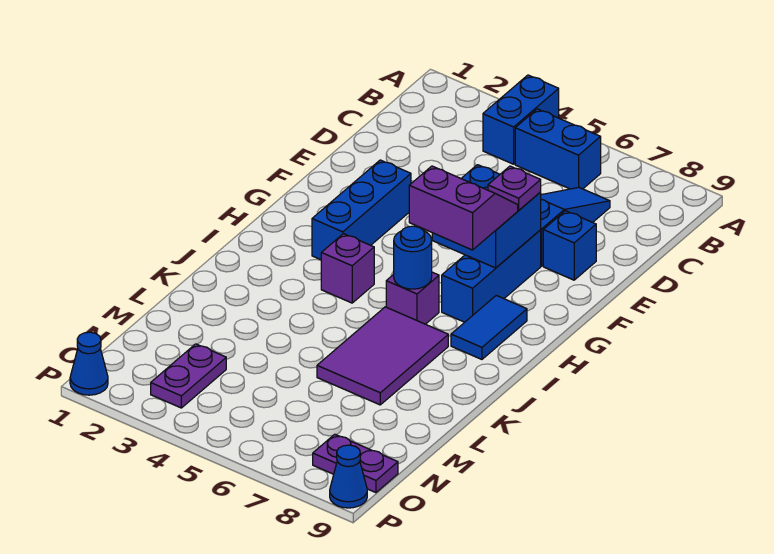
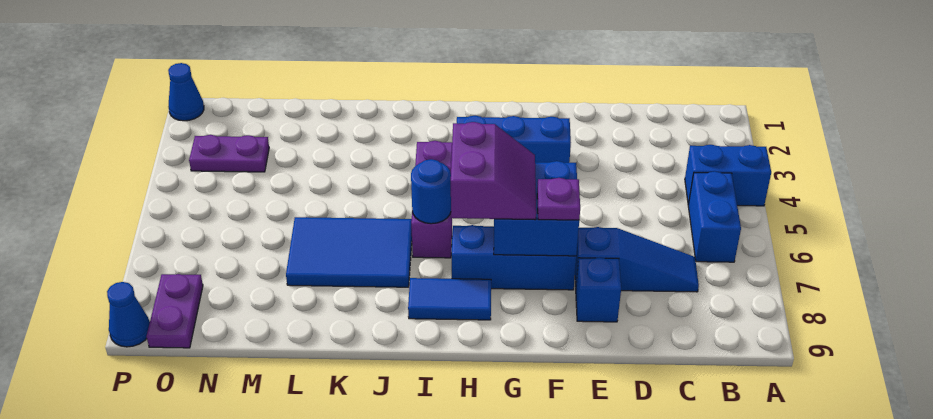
purple 2x3 tile [317,307,448,405] -> blue 2x3 tile [286,217,412,287]

